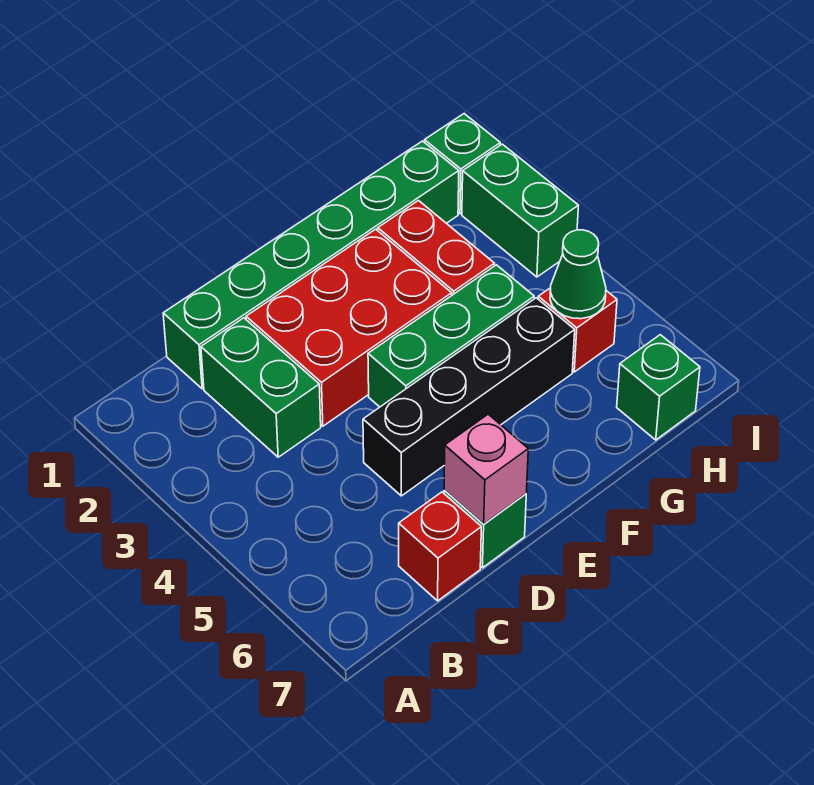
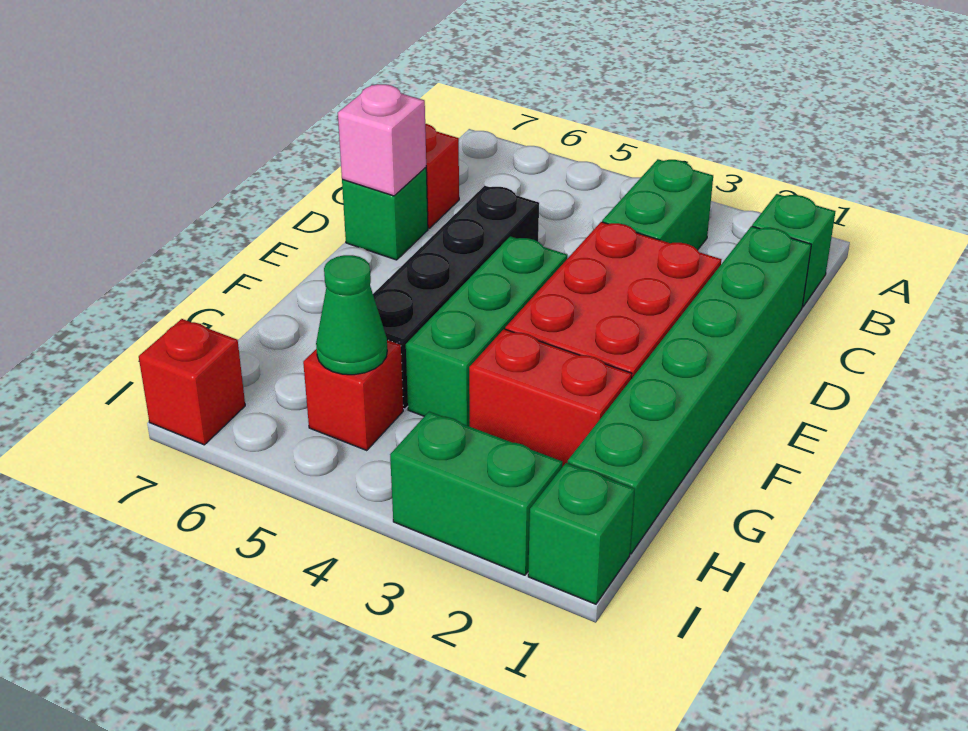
green 1x2 brick [201,318,321,457] -> green 1x2 brick turned to [602,159,713,250]
green 1x1 brick [617,335,700,440] -> green 1x1 brick moved to [752,194,835,307]
none -> red 1x1 brick [139,319,245,445]

